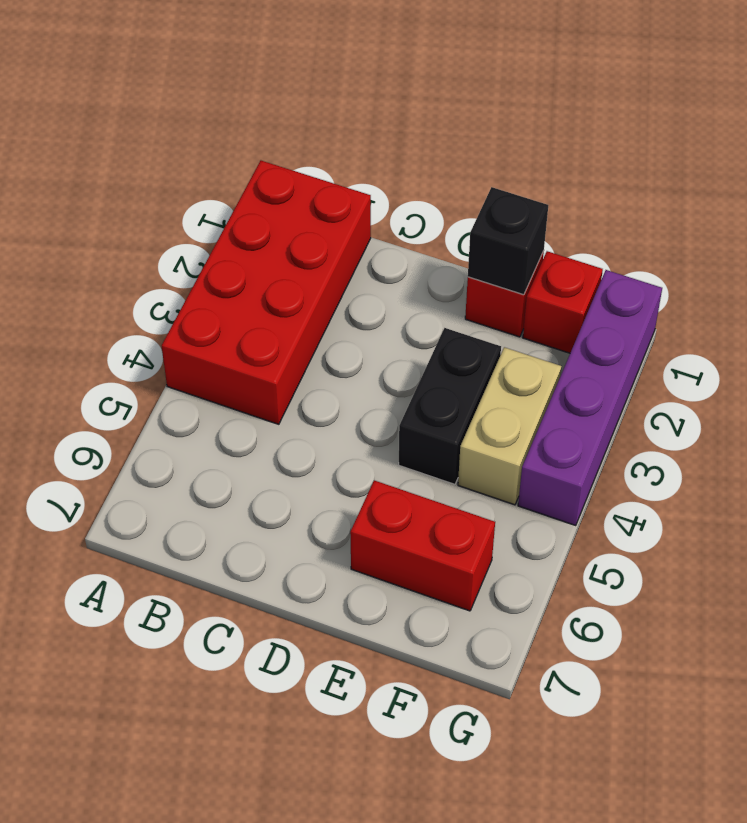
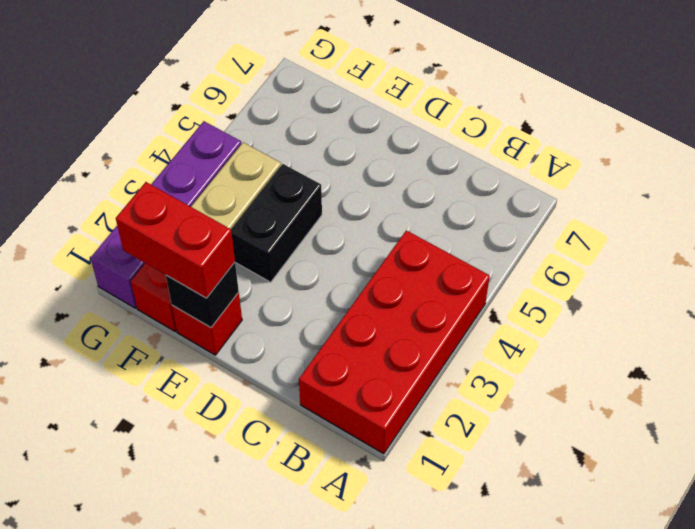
red 1x2 brick [350,480,495,611] -> red 1x2 brick moved to [116,182,235,298]

